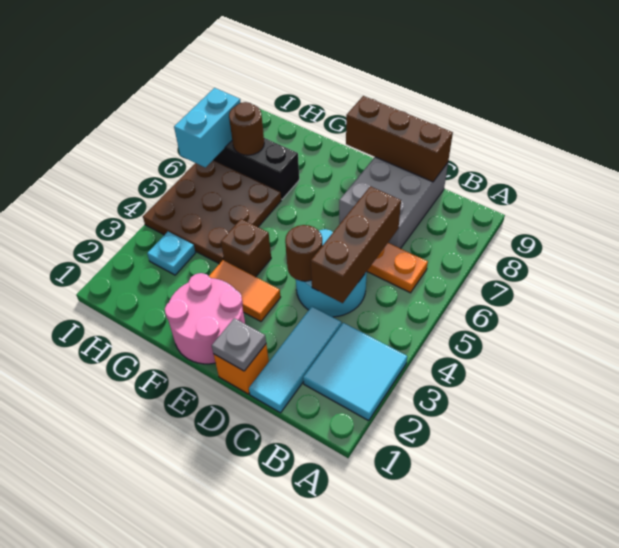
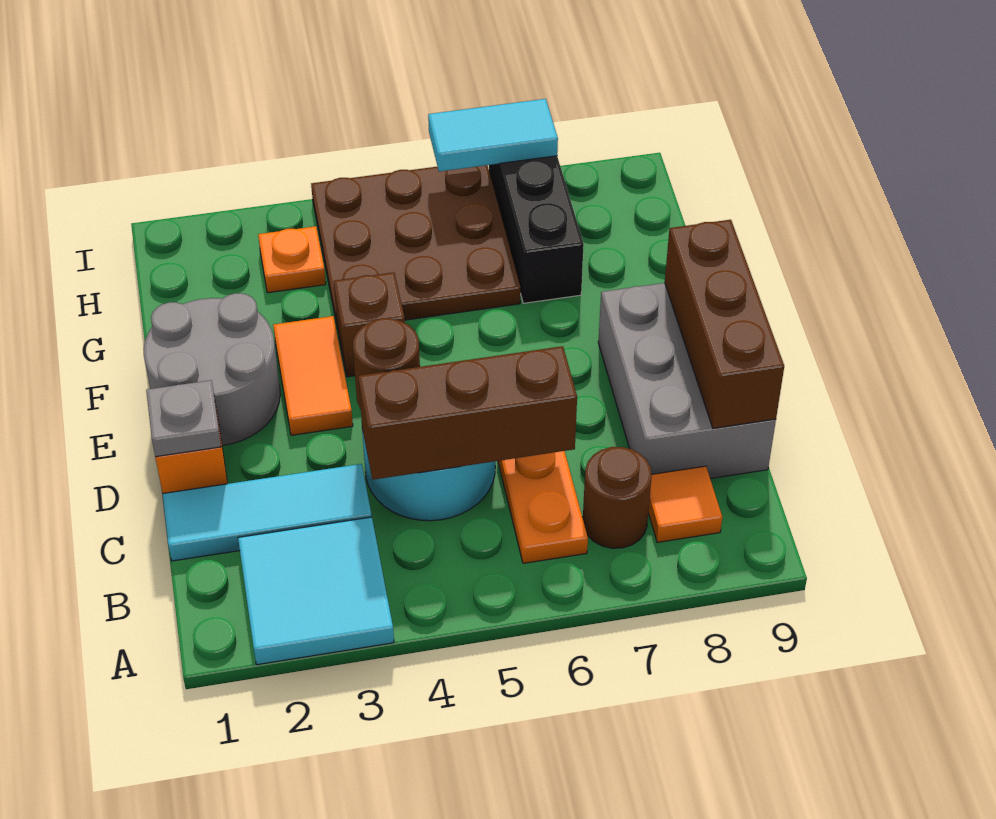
none -> orange 1x1 tile [648,466,722,542]
grey 2x3 brick [339,157,448,249] -> grey 2x3 brick turned to [598,283,776,479]
pink 2x2 round brick [165,273,245,364] -> grey 2x2 round brick [144,293,280,446]
cyan 1x1 plate [147,232,196,275] -> orange 1x1 plate [258,226,326,293]
brown 1x1 round brick [229,102,264,155] -> brown 1x1 round brick moved to [583,447,652,548]
cyan 1x2 brick [174,88,241,167] -> cyan 1x2 tile [428,99,558,172]

